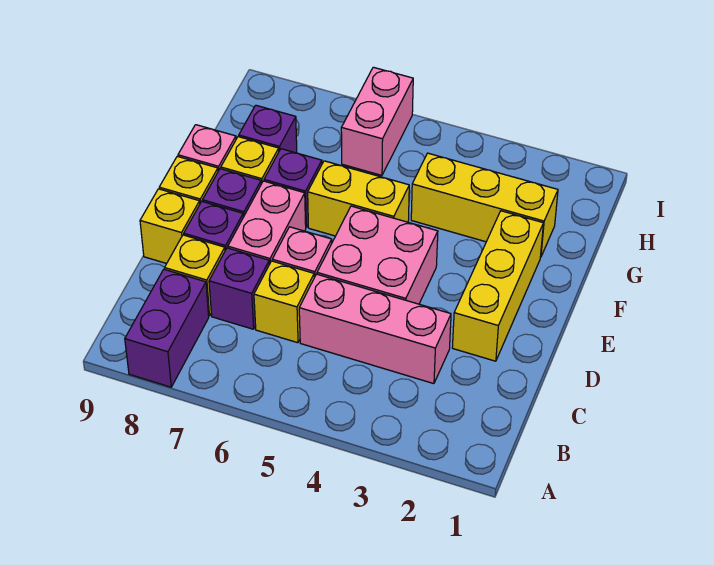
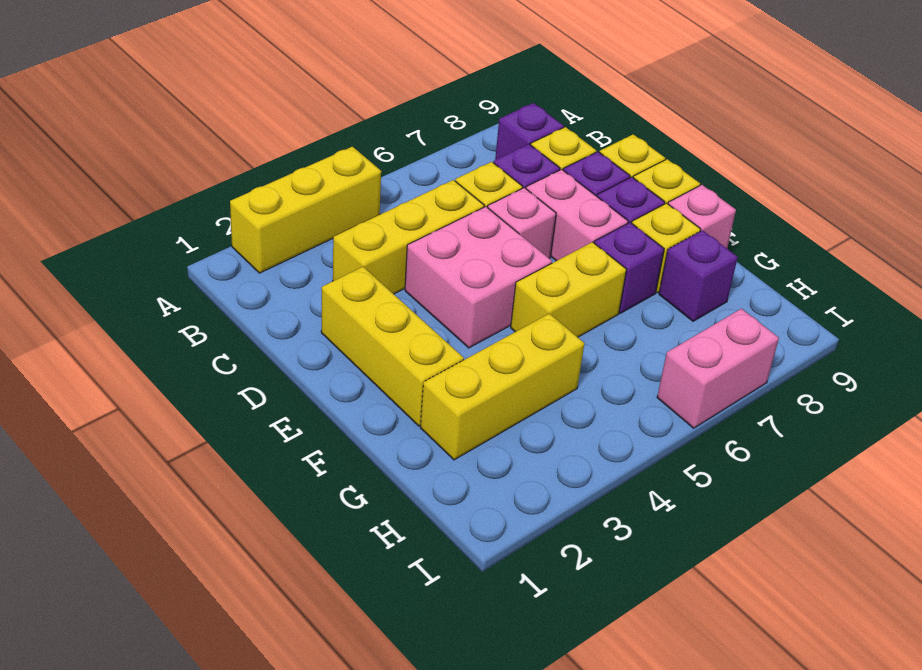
none -> yellow 1x3 brick [230,147,381,273]
purple 1x2 brick [125,269,209,387] -> purple 1x1 brick [495,103,564,160]
pink 1x3 brick [299,274,451,384] -> yellow 1x3 brick [333,180,484,294]
pink 1x2 brick [341,67,413,175] -> pink 1x2 brick turned to [657,309,779,428]

